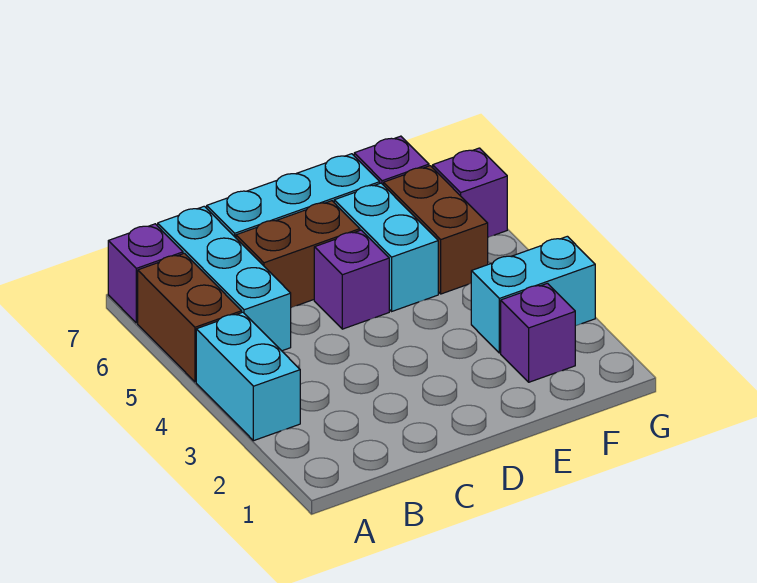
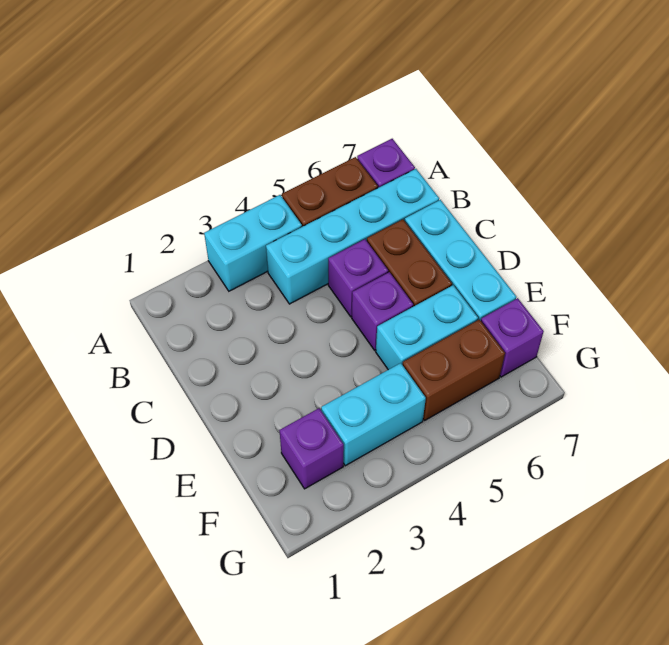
cyan 1x3 brick [158,206,291,351] -> cyan 1x4 brick [266,169,439,304]
cyan 1x2 brick [471,236,595,353] -> cyan 1x2 brick turned to [321,363,426,466]
purple 1x1 brick [433,148,507,237] -> purple 1x1 brick moved to [328,239,388,317]

